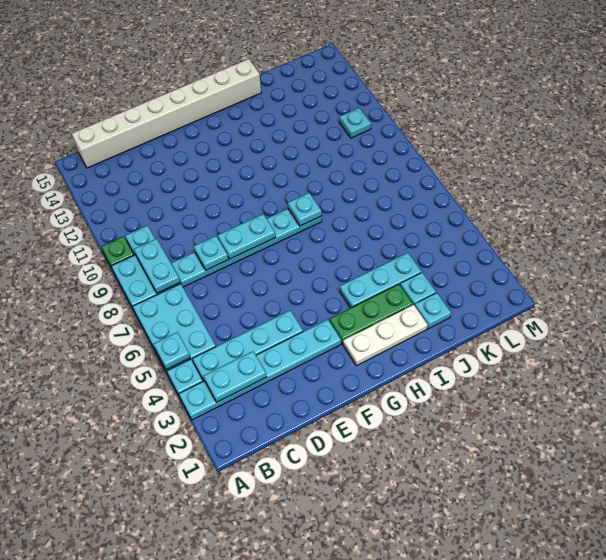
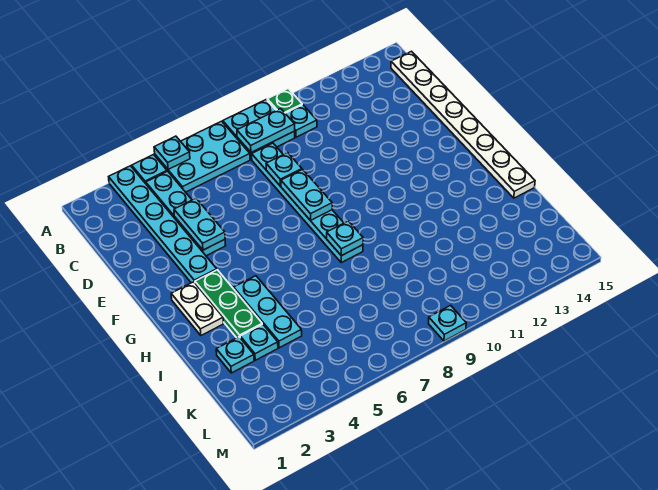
cyan 1x2 plate [204,351,267,402] -> cyan 1x2 plate moved to [174,198,225,250]
white 1x8 brick [72,59,261,168] -> white 1x8 plate [391,51,535,198]
white 1x3 plate [343,305,428,366] -> white 1x2 plate [171,282,223,335]
cyan 1x1 plate [339,108,371,138] -> cyan 1x1 plate moved to [428,305,466,341]

